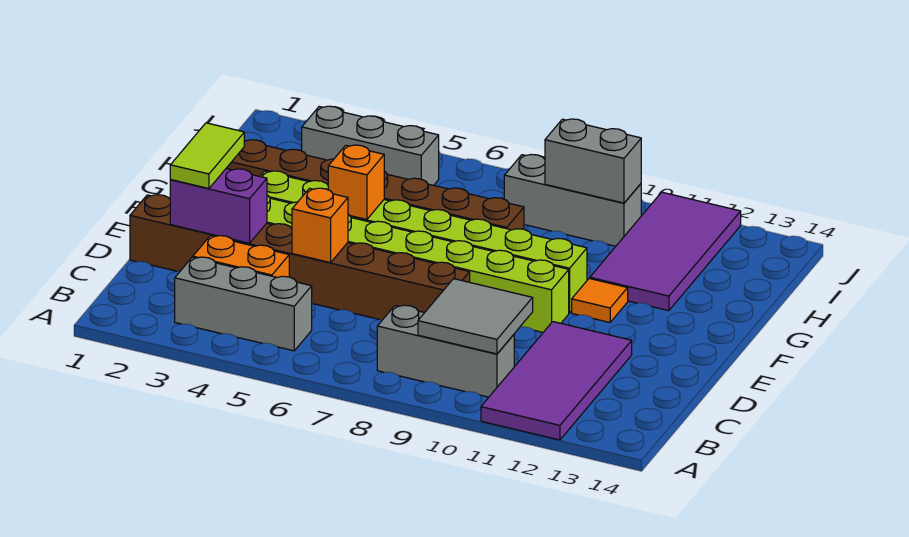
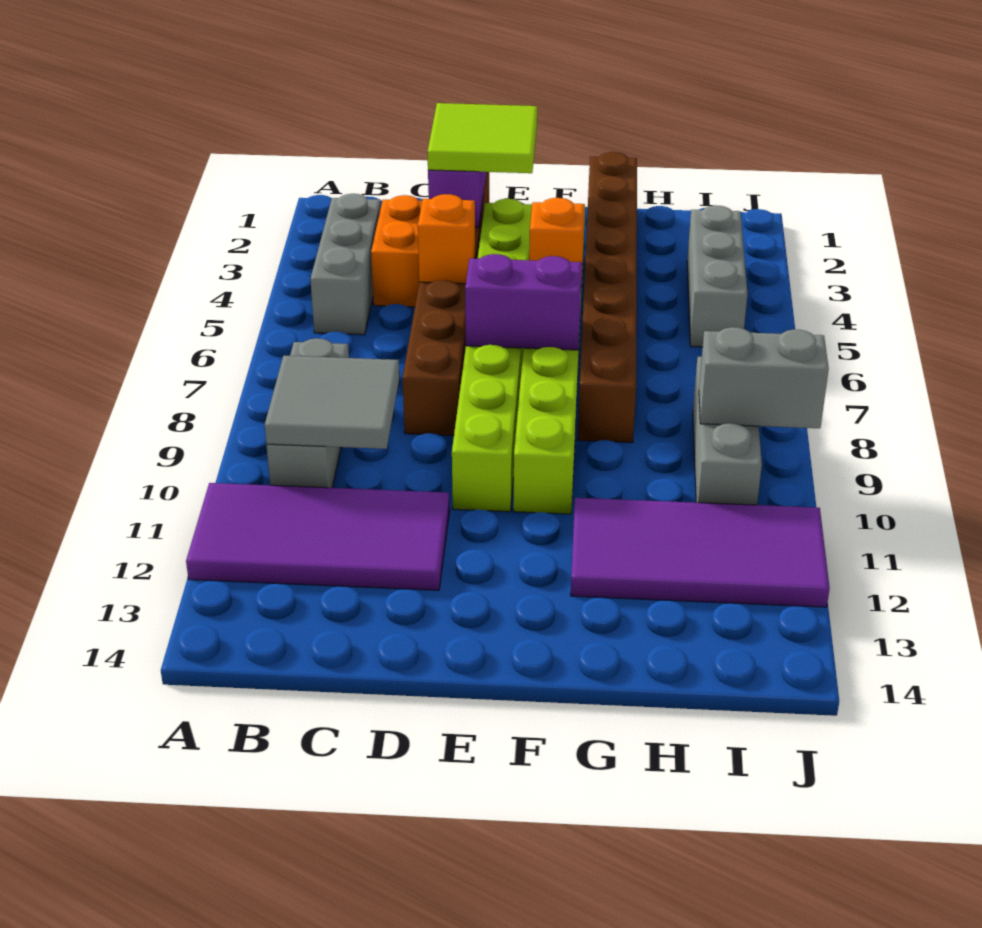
lime 1x2 tile [170,123,244,189] -> lime 2x2 tile [428,103,537,173]
none -> purple 1x2 brick [465,254,582,350]
orange 1x1 tile [572,278,628,322] -> none
grey 1x2 brick [545,119,641,203] -> grey 1x2 brick turned to [699,327,829,428]

